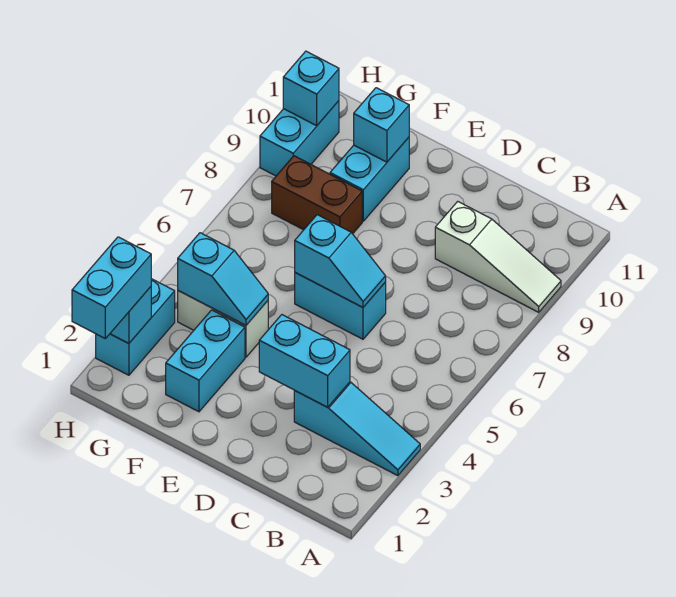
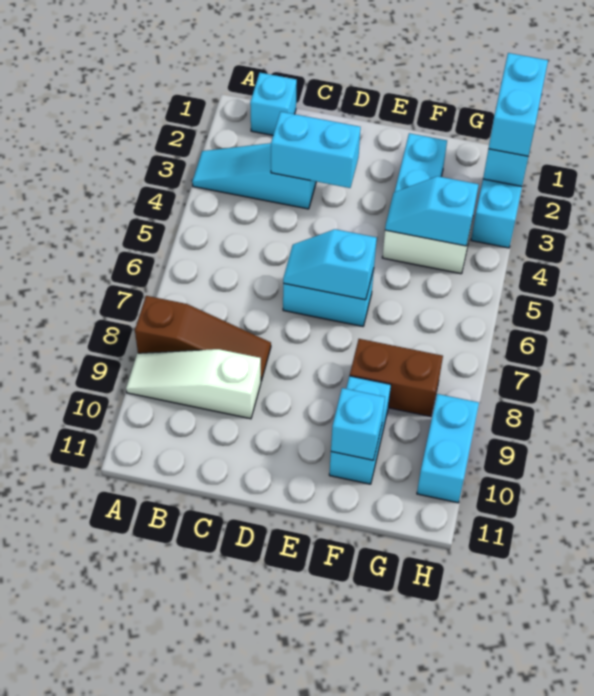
none -> brown 1x3 slope [135,296,271,381]
cyan 1x1 brick [283,51,339,126] -> cyan 1x1 brick moved to [250,73,297,135]

